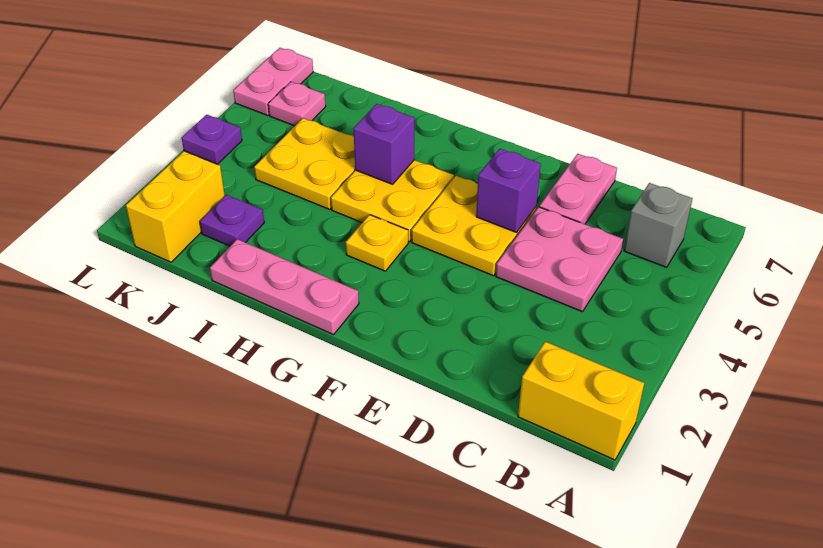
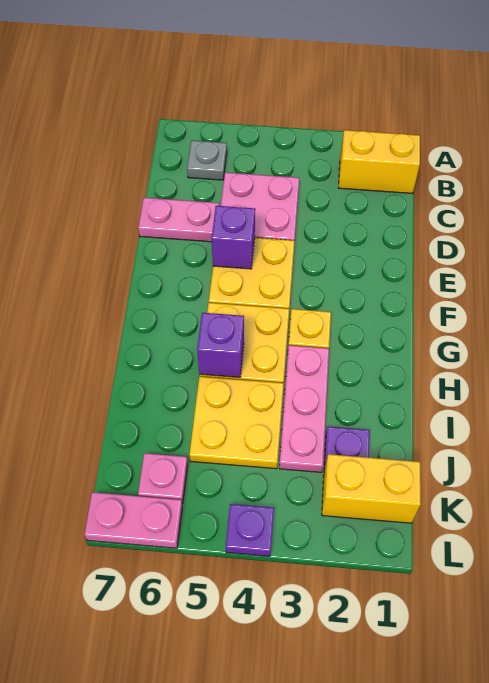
yellow 1x2 brick [518,342,644,460] -> yellow 1x2 brick turned to [339,130,420,193]
grey 1x1 brick [624,183,693,267] -> grey 1x1 plate [187,140,227,180]
pink 1x3 plate [210,239,359,335] -> pink 1x3 plate moved to [279,345,329,472]

